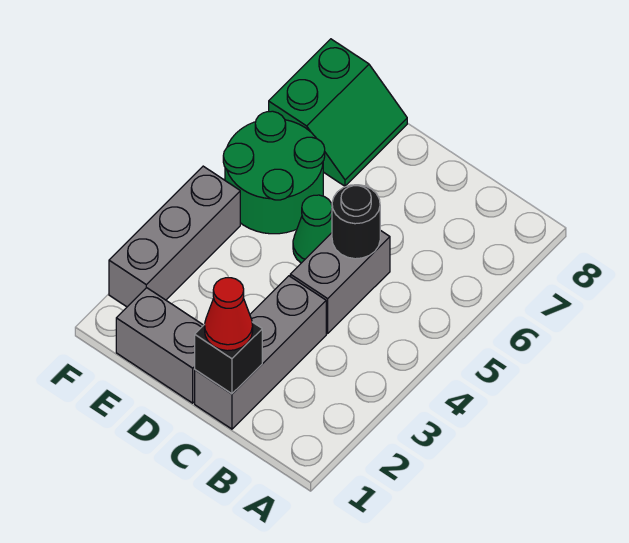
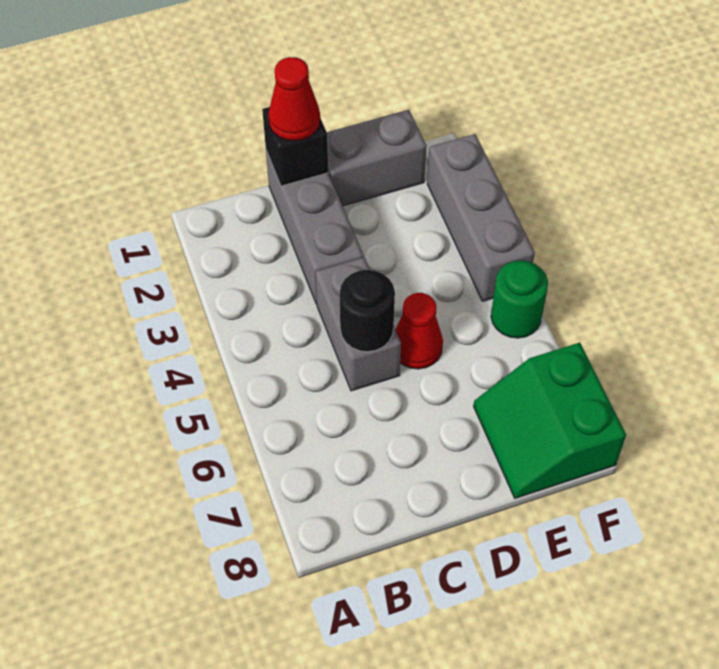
green 1x1 cone [293,195,332,263] -> red 1x1 cone [395,293,443,369]
green 2x2 round brick [223,111,325,234] -> green 1x1 round brick [491,260,548,338]

